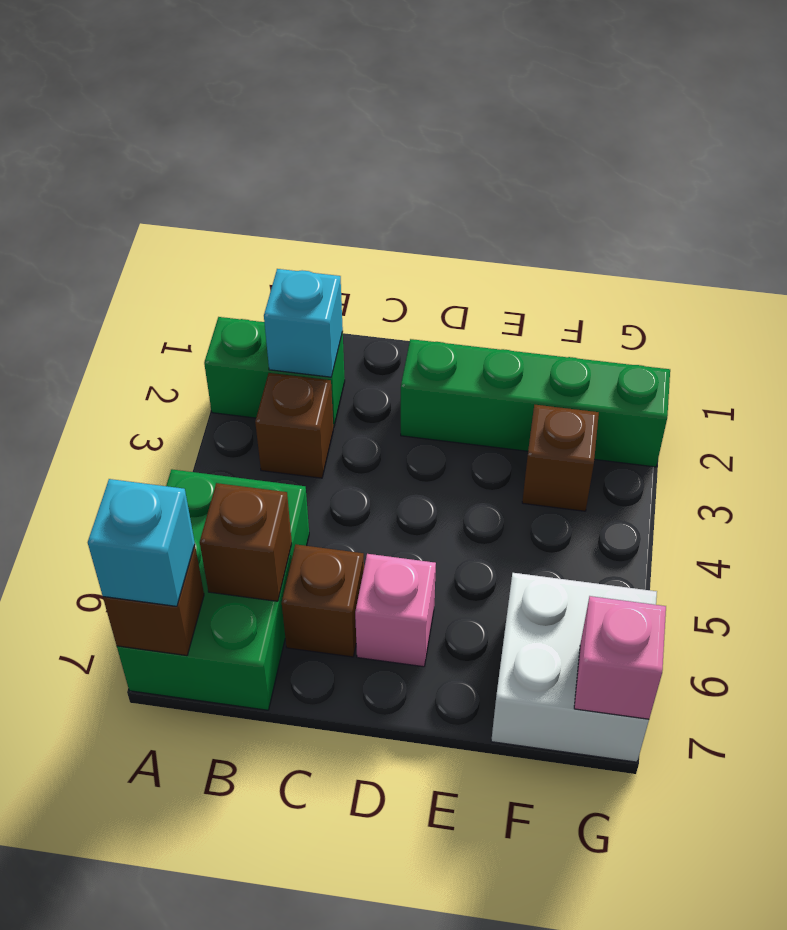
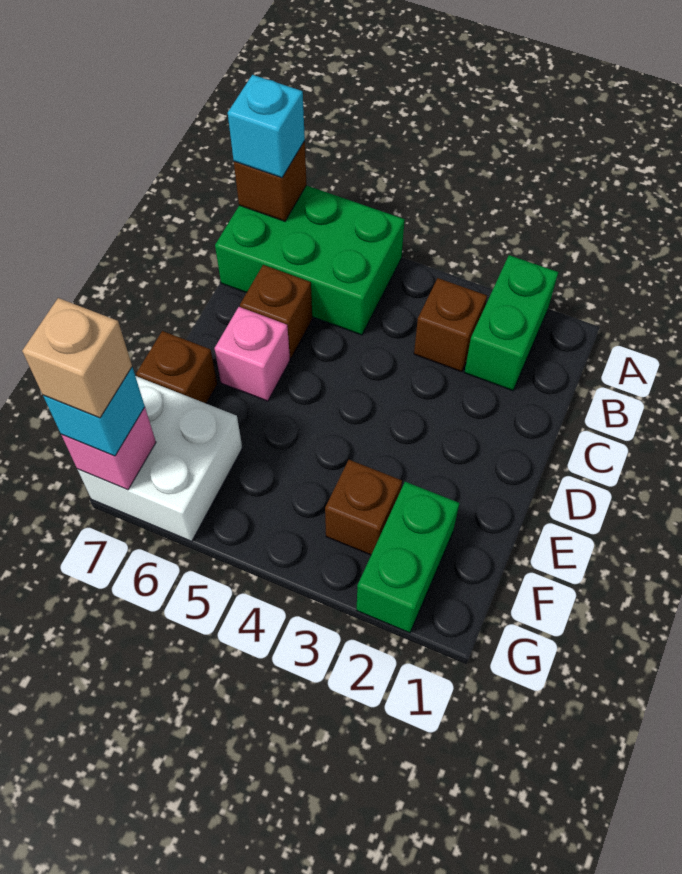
cyan 1x1 brick [264,269,343,377] -> cyan 1x1 brick moved to [43,367,145,456]
brown 1x1 brick [200,483,292,601] -> brown 1x1 brick moved to [136,331,217,403]
green 1x4 brick [401,339,670,467] -> green 1x2 brick [357,482,459,633]
none -> tan 1x1 brick [22,298,132,418]

